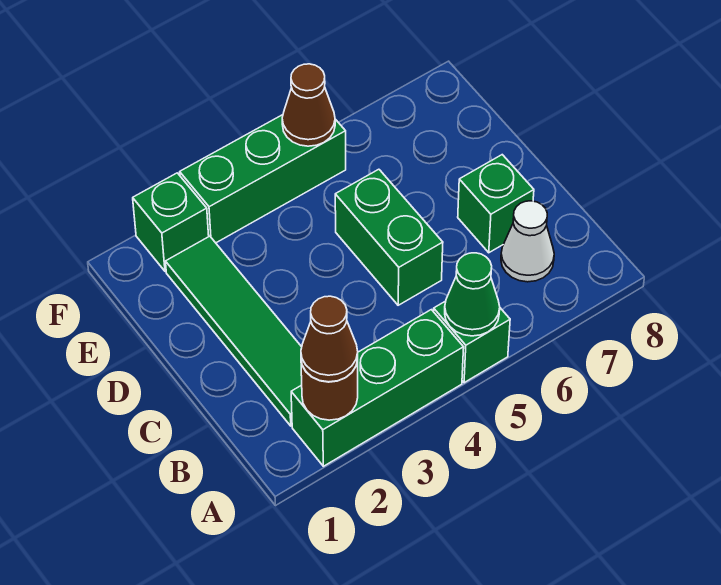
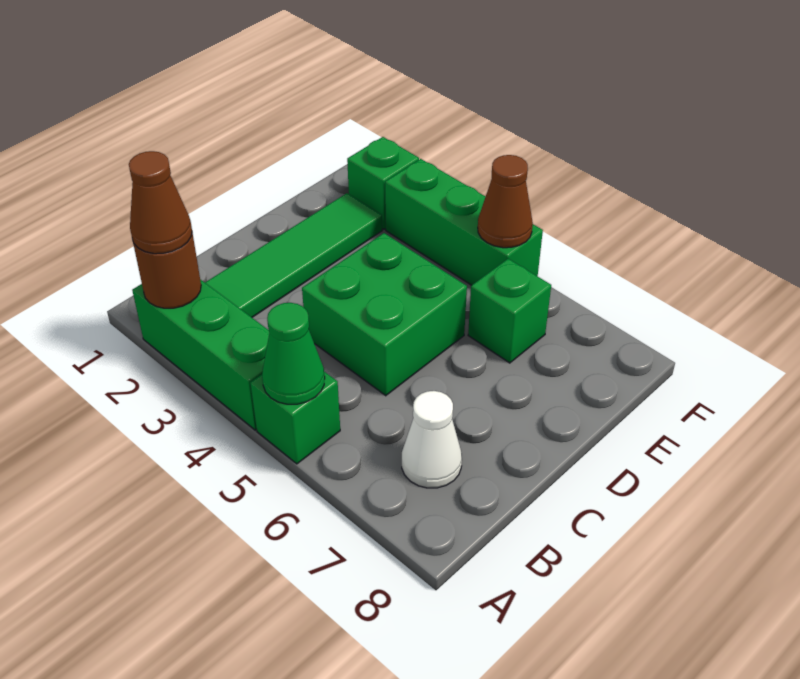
green 1x2 brick [335,169,443,305] -> green 2x2 brick [302,233,467,396]
green 1x1 brick [458,155,534,253] -> green 1x1 brick moved to [468,259,551,363]

